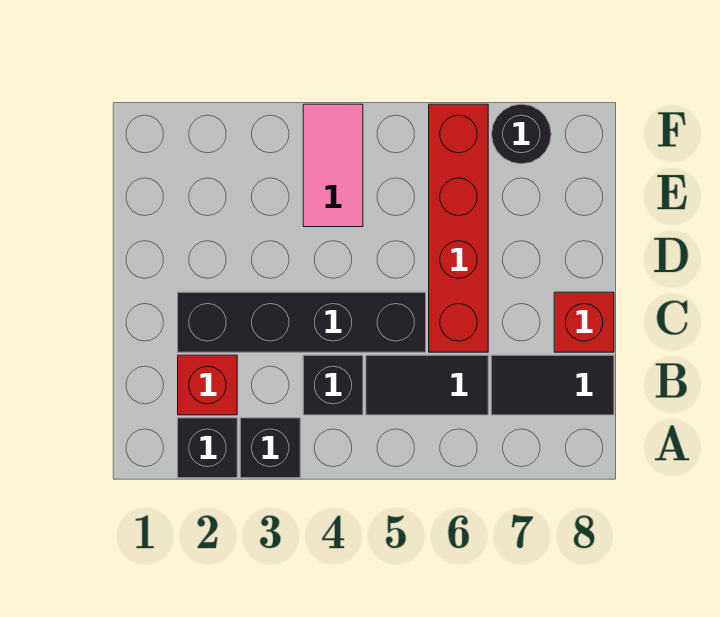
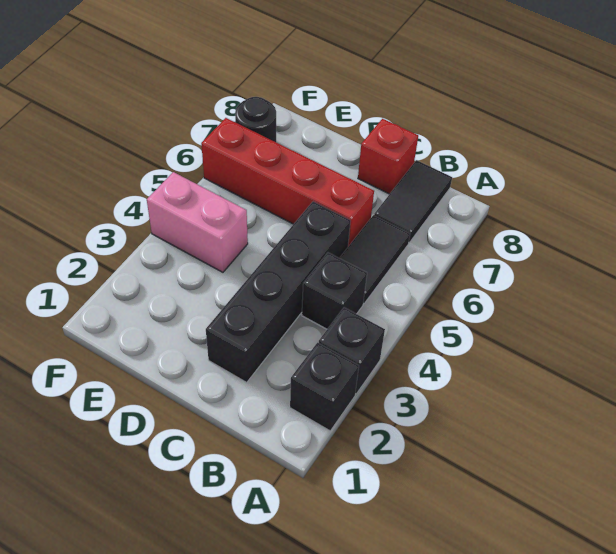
red 1x1 brick [178,355,237,415] -> none
pink 1x2 tile [303,104,363,227] -> pink 1x2 brick [147,172,248,272]

